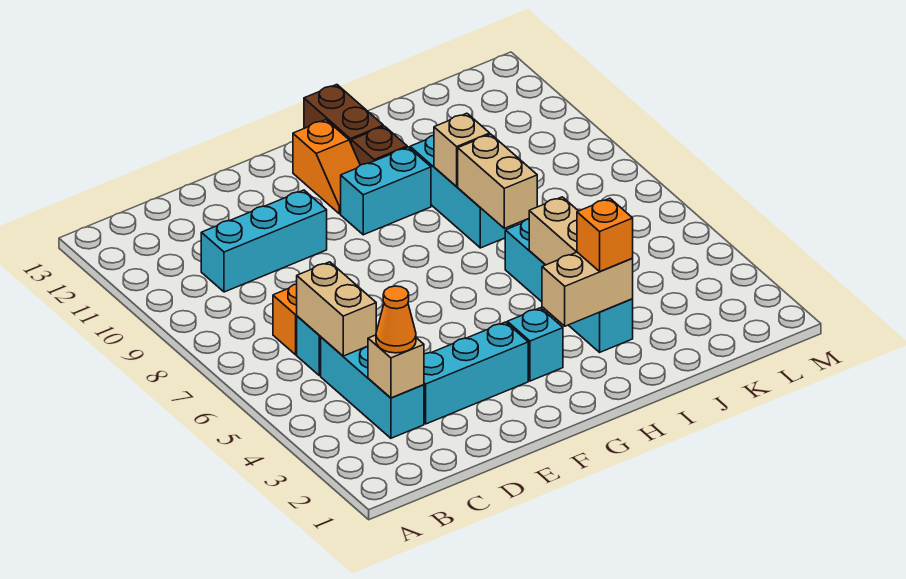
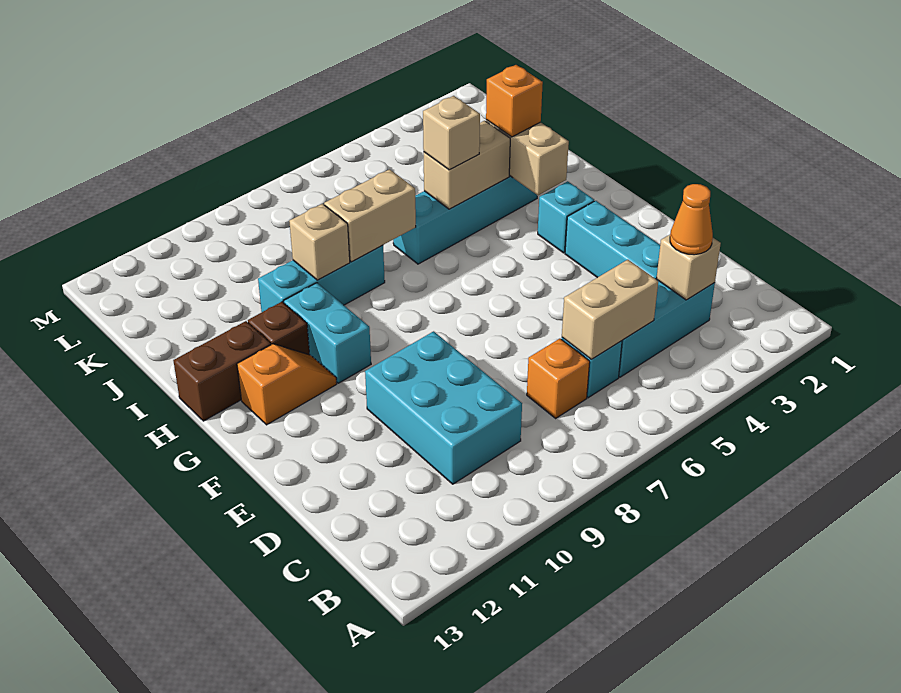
cyan 1x3 brick [201,190,327,292] -> cyan 2x3 brick [365,331,522,484]
none -> tan 1x1 brick [423,96,480,170]

